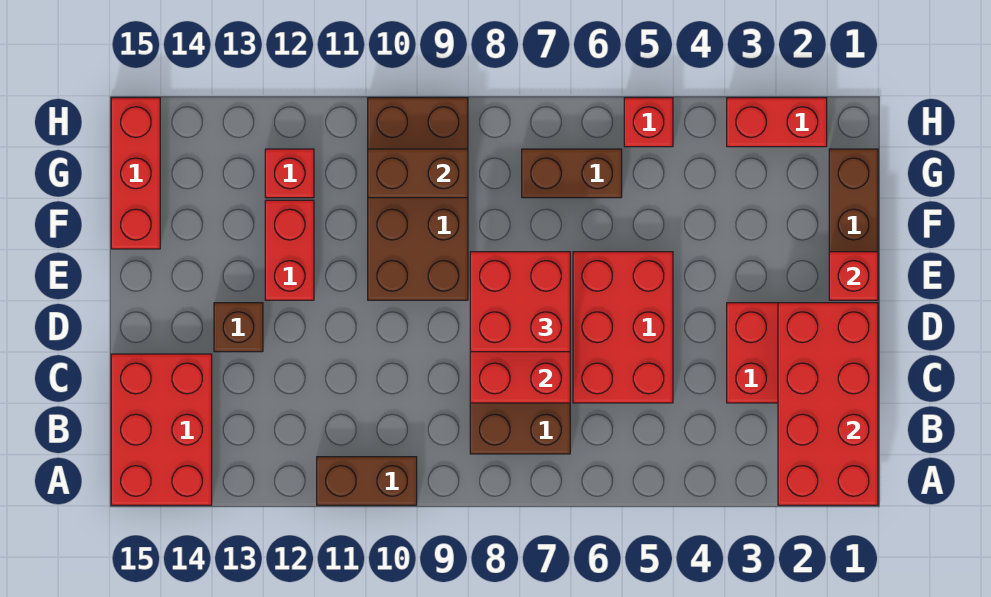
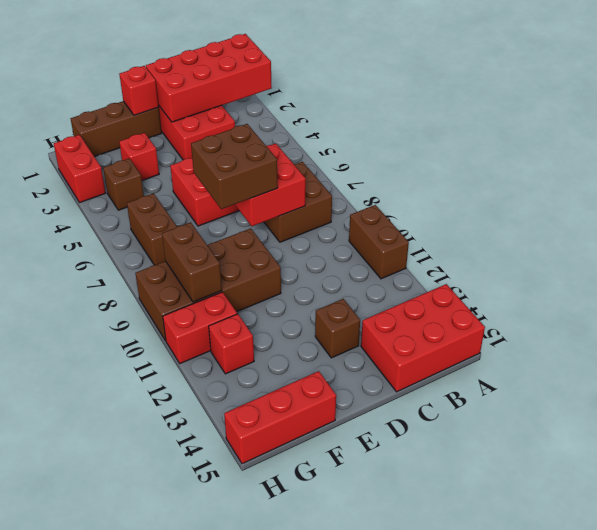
red 2x2 brick [470,252,570,352] -> brown 2x2 brick [191,124,278,209]
red 1x2 brick [265,200,314,300] -> red 1x2 brick moved to [163,292,237,364]
none -> brown 1x1 brick [103,159,144,210]
red 1x1 brick [624,98,673,147] -> red 1x1 brick moved to [119,133,159,180]

